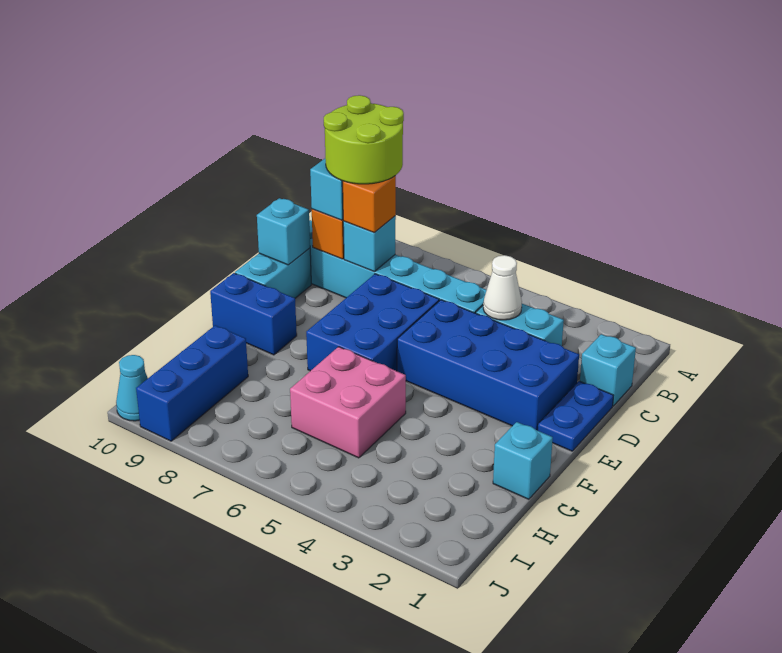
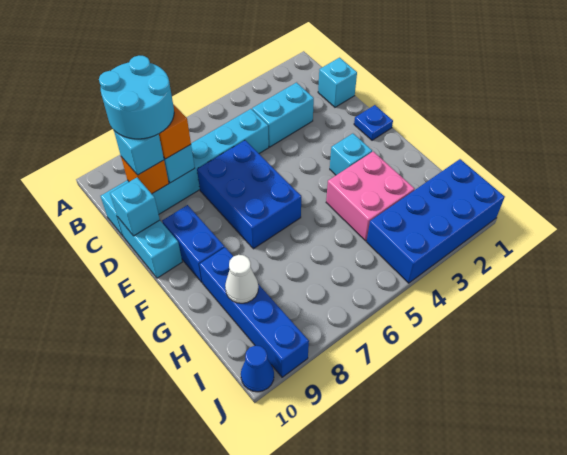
lime 2x2 round brick [324,95,404,184] -> cyan 2x2 round brick [99,56,174,139]
white 1x1 cone [483,255,522,320] -> white 1x1 cone moved to [225,255,258,303]
blue 1x2 plate [538,381,614,451] -> blue 1x1 plate [354,105,393,140]
blue 2x4 brick [397,300,579,430] -> blue 2x4 brick moved to [367,159,505,283]
blue 1x2 brick [210,273,297,355] -> blue 1x2 brick turned to [162,205,225,282]
cyan 1x1 brick [493,422,553,499] -> cyan 1x1 brick moved to [330,134,372,175]
pink 2x2 brick [290,347,406,458] -> pink 2x2 brick moved to [326,152,415,241]
blue 1x3 brick [136,325,248,441] -> blue 1x4 brick [199,247,309,377]
cyan 1x1 cone [116,355,148,421] -> blue 1x1 cone [241,346,274,392]

